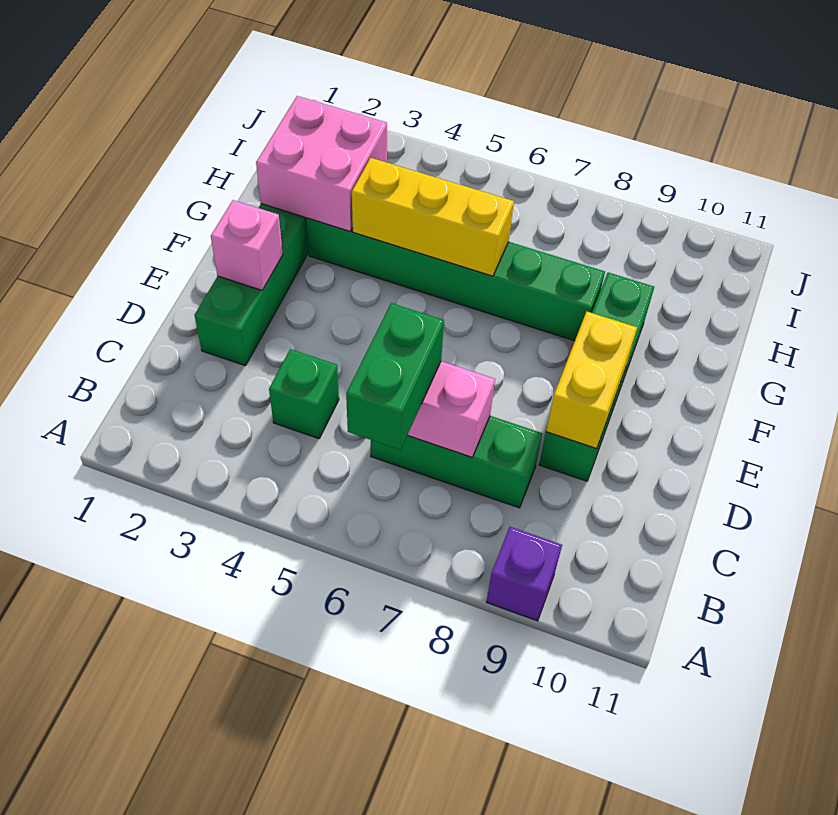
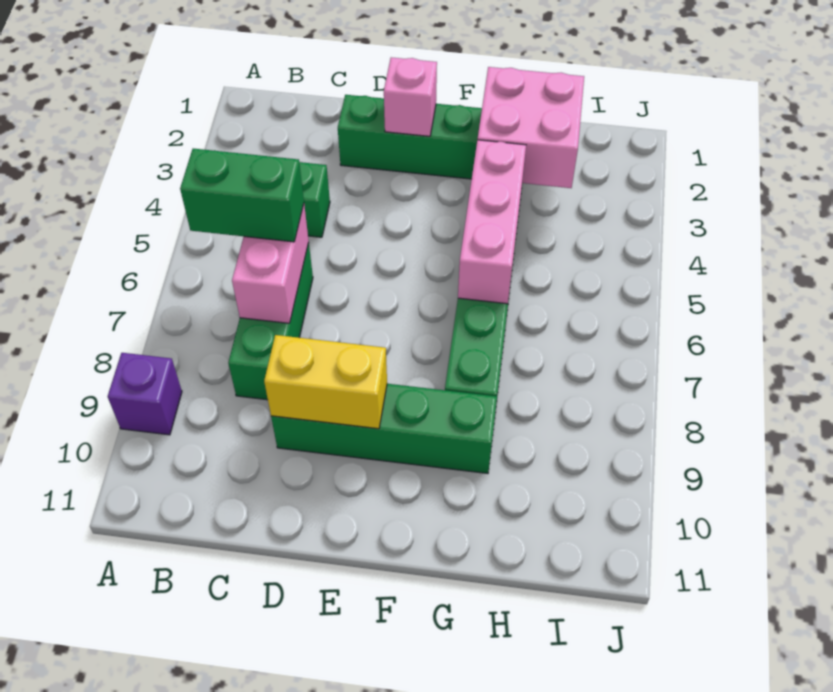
yellow 1x3 brick [352,158,514,276] -> pink 1x3 brick [458,140,526,304]

